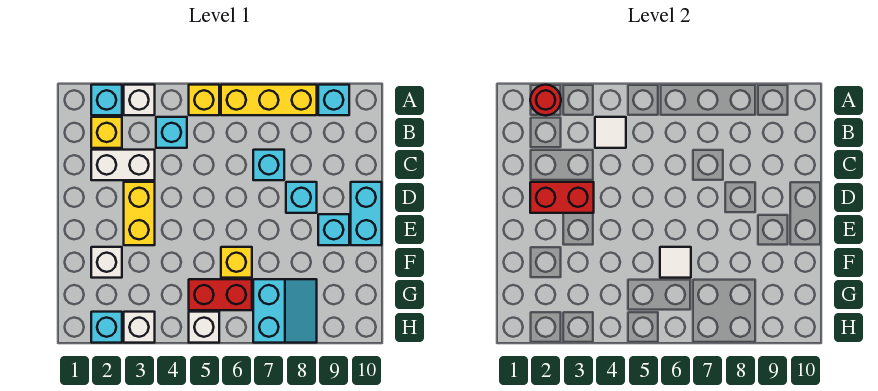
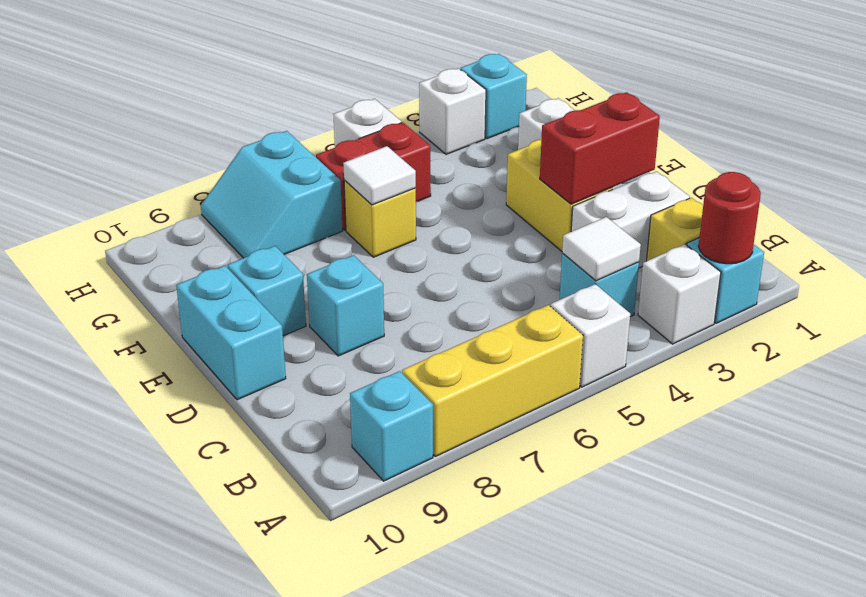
yellow 1x1 brick [189,85,219,115] -> white 1x1 brick [551,284,630,387]
cyan 1x1 brick [253,150,284,180] -> none

